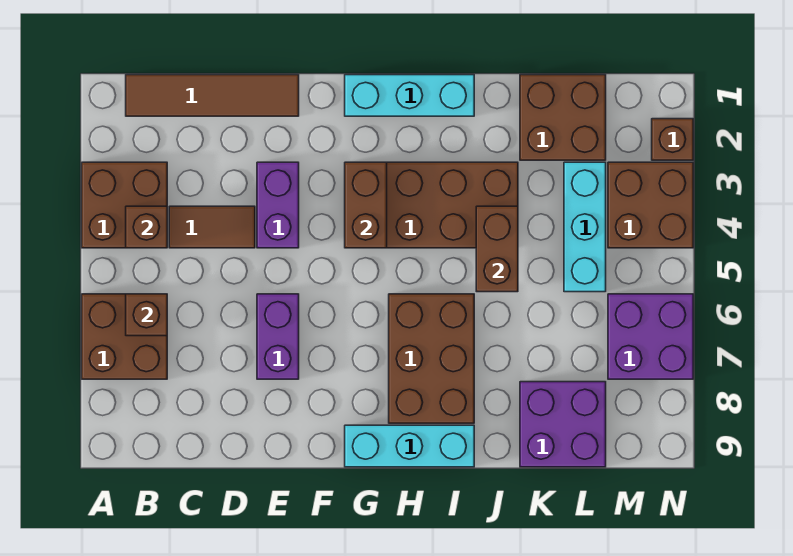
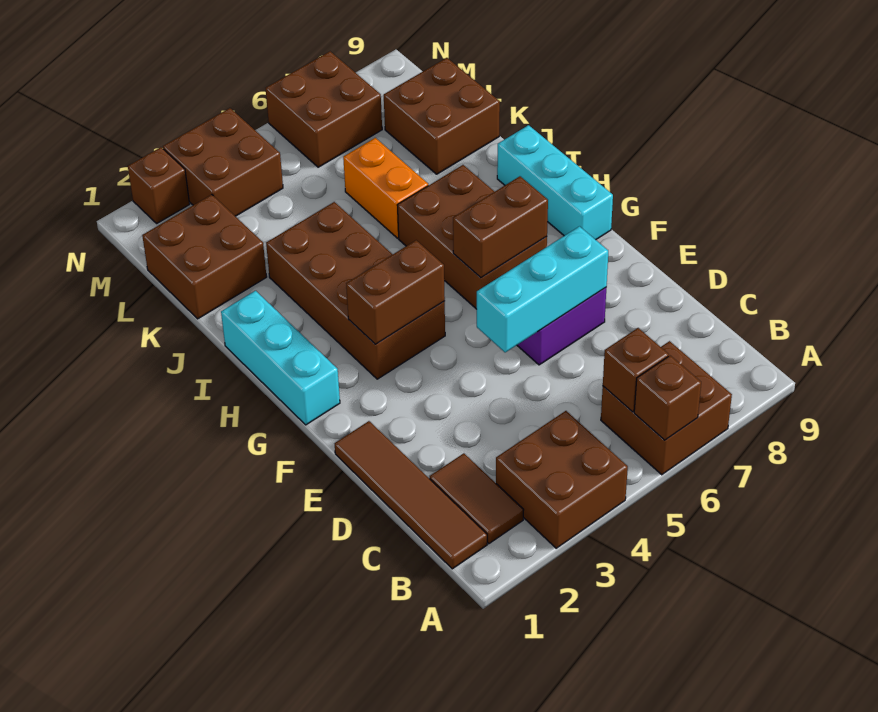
brown 1x1 brick [126,206,167,248] -> brown 1x1 brick moved to [634,356,701,440]
brown 1x2 tile [169,206,255,248] -> brown 1x2 tile moved to [430,453,523,544]
purple 1x2 brick [257,162,299,248] -> none
brown 2x3 brick [389,294,474,423] -> brown 2x3 brick turned to [397,165,547,309]
brown 1x2 brick [476,206,518,292] -> brown 1x2 brick moved to [453,176,548,278]
none -> orange 1x2 brick [343,138,428,238]
purple 2x2 brick [520,382,606,467] -> brown 2x2 brick [384,58,500,174]
cyan 1x3 brick [564,162,606,292] -> cyan 1x3 brick moved to [477,226,608,352]
purple 2x2 brick [608,294,693,379] -> brown 2x2 brick [266,51,382,167]

